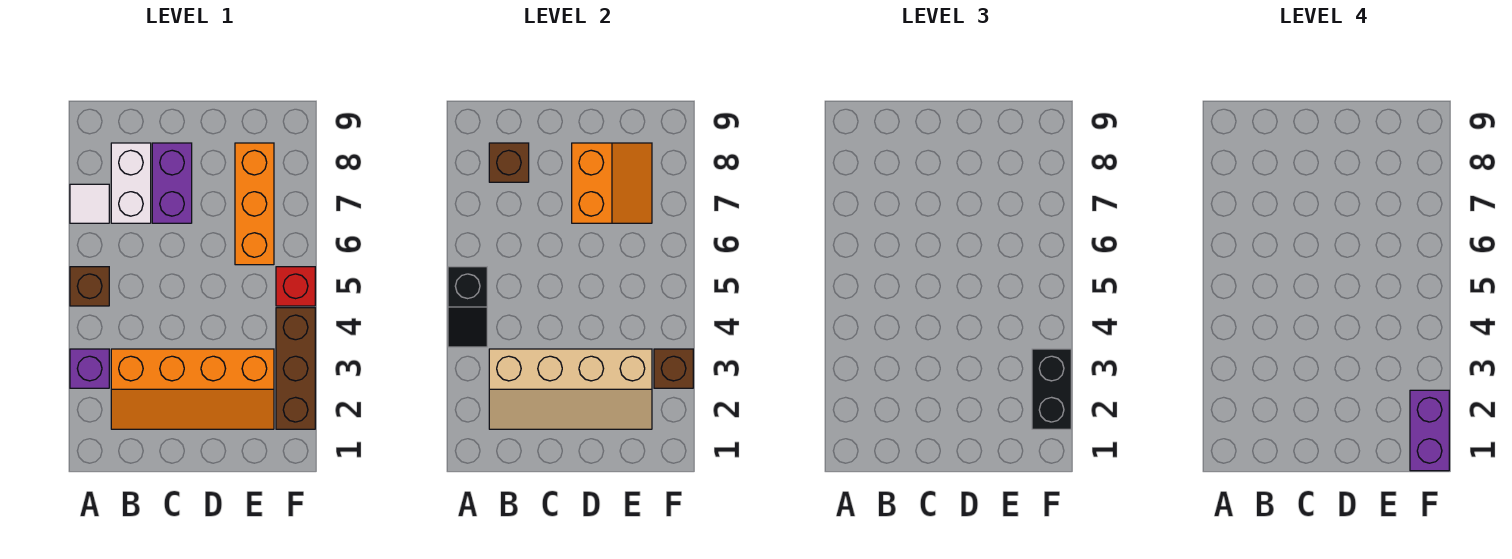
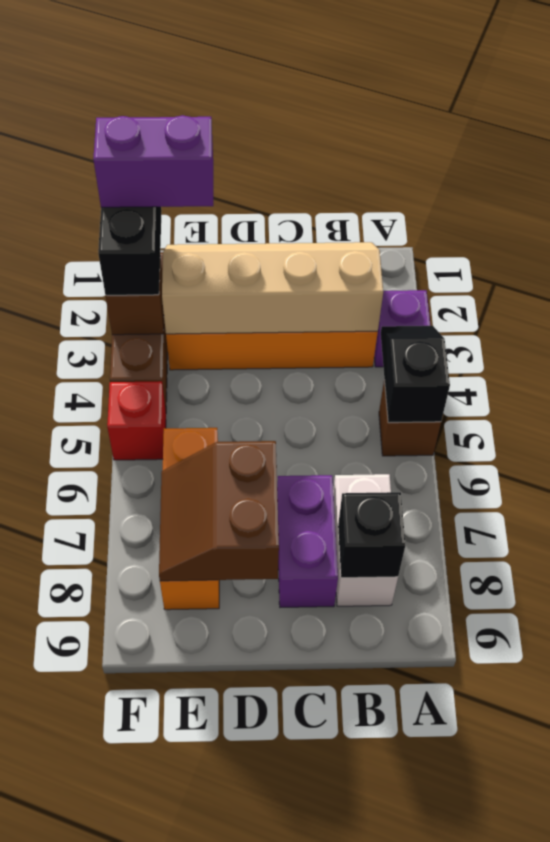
white 1x1 tile [70,184,109,223] -> none
brown 1x1 brick [489,143,529,182] -> black 1x1 brick [338,492,405,578]
orange 2x2 slope [572,143,652,223] -> brown 2x2 slope [159,441,279,581]
purple 1x2 brick [1410,390,1449,471] -> purple 1x2 brick turned to [93,115,213,207]

